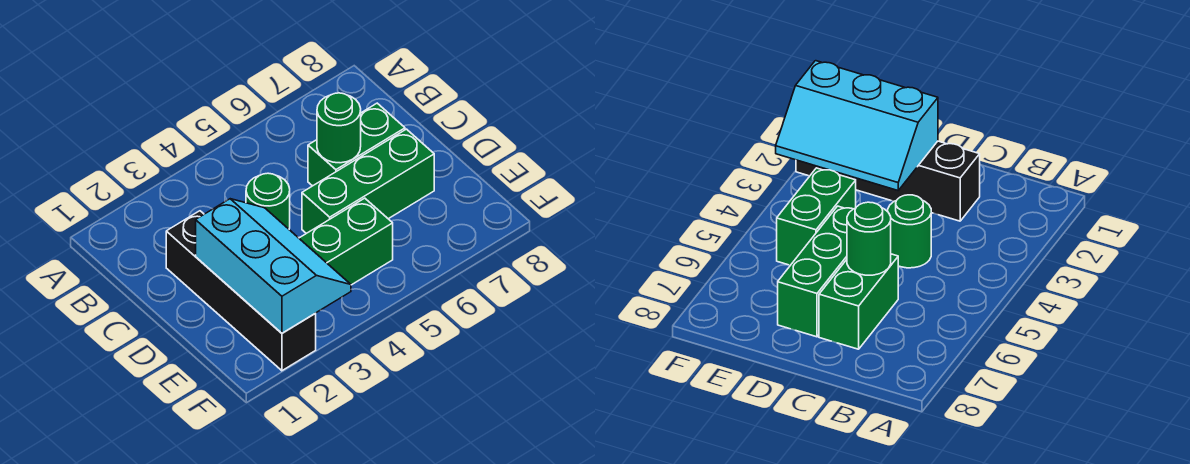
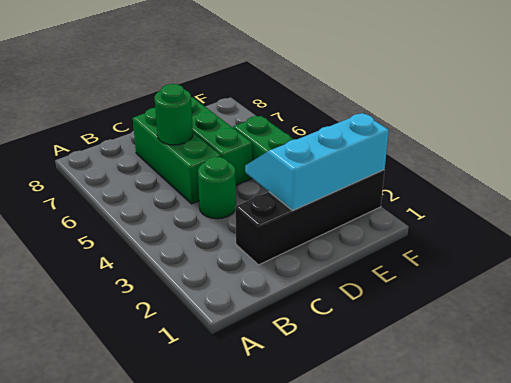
green 1x2 brick [308,103,405,186] -> green 1x3 brick [133,108,221,204]

